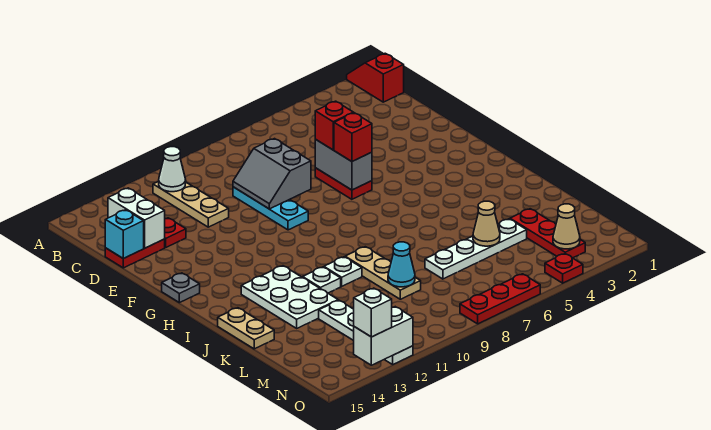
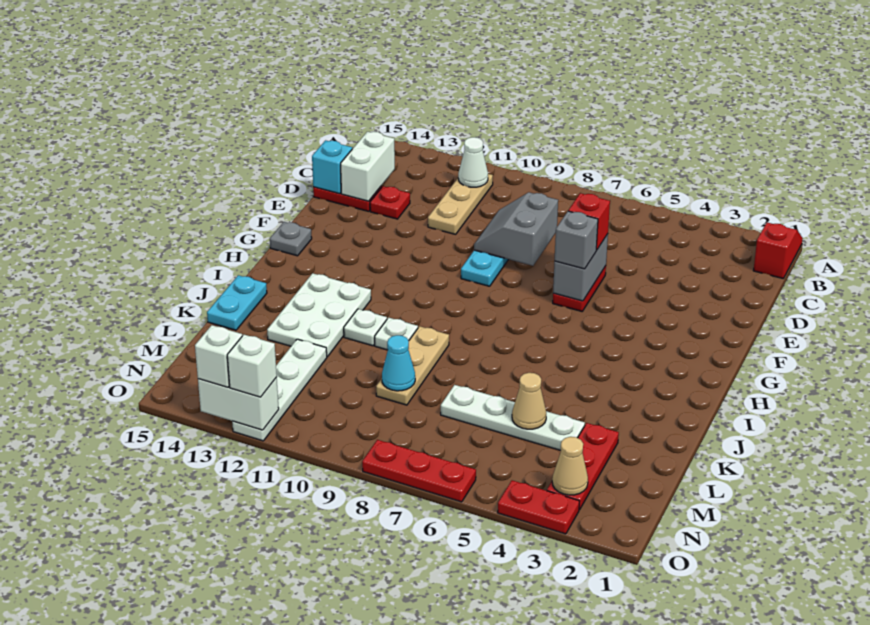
red 1x1 brick [334,113,372,161] -> grey 1x1 brick [555,211,598,269]
tan 1x2 plate [218,308,274,349] -> cyan 1x2 plate [207,275,267,330]
red 1x1 plate [545,254,583,283] -> red 1x2 plate [498,480,579,534]
none -> white 1x1 brick [227,335,277,397]

